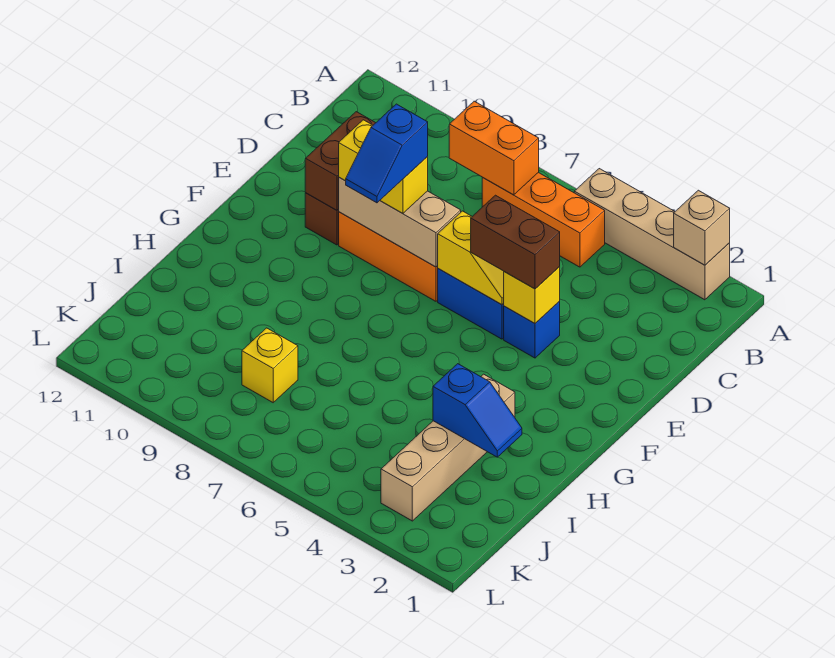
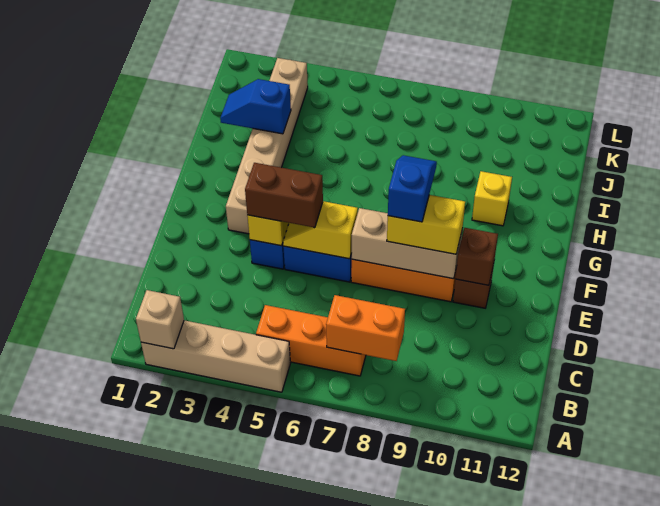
brown 1x2 brick [305,112,375,210] -> brown 1x1 brick [455,228,498,285]
tan 1x4 brick [381,374,515,521] -> tan 1x6 brick [226,58,308,234]
yellow 1x1 brick [242,328,298,403] -> yellow 1x1 brick moved to [472,171,512,226]

